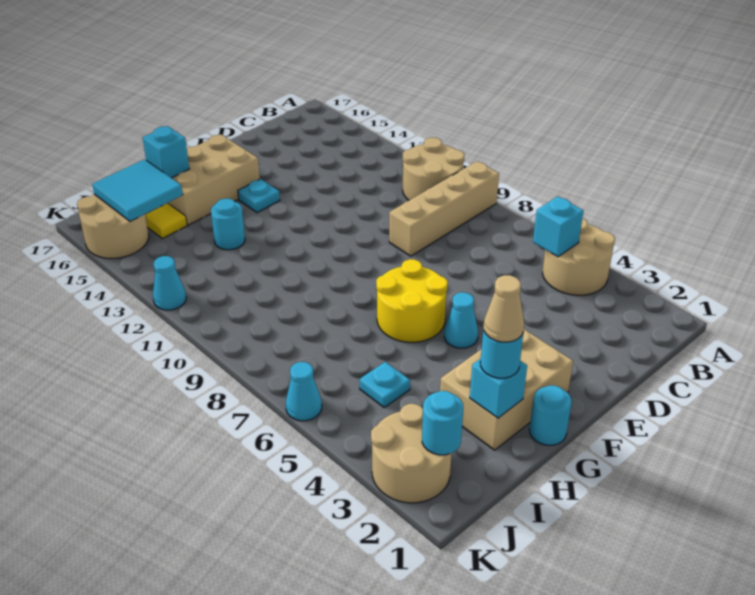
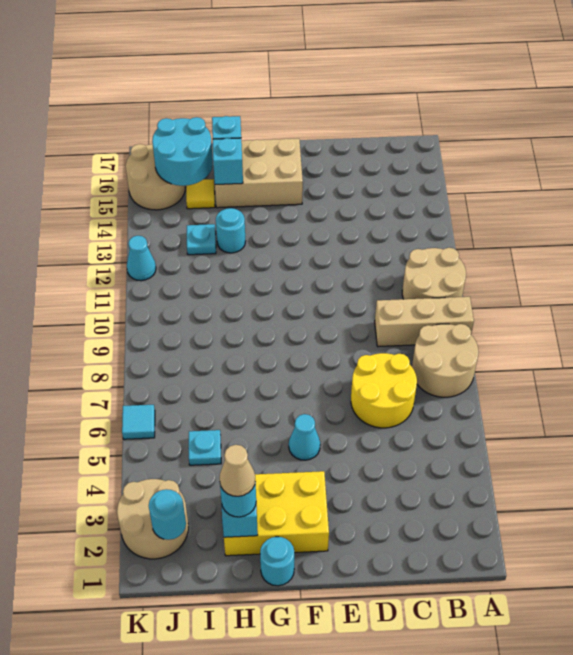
tan 2x2 round brick [543,218,615,295] -> tan 2x2 round brick moved to [412,324,479,397]
tan 1x4 brick [389,161,499,256] -> tan 1x3 brick [375,297,474,347]
cyan 1x1 brick [533,196,583,257] -> cyan 1x1 brick moved to [213,138,243,185]
tan 2x3 brick [440,329,573,450] -> yellow 2x3 brick [224,471,329,556]
yellow 2x2 round brick [376,259,448,342] -> yellow 2x2 round brick moved to [351,353,417,428]
cyan 1x1 plate [238,179,280,213] -> cyan 1x1 plate moved to [187,224,216,255]
cyan 2x2 tile [92,159,183,221] -> cyan 2x2 round brick [152,117,213,186]
cyan 1x1 cone [286,362,322,421] -> cyan 1x1 tile [122,405,155,439]

